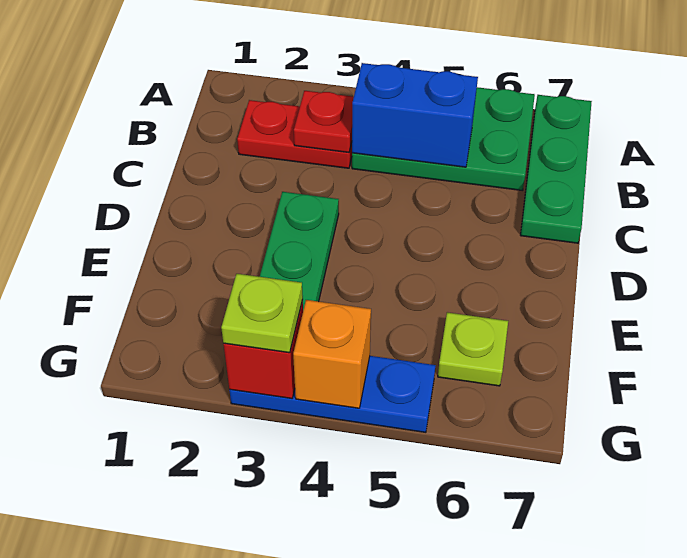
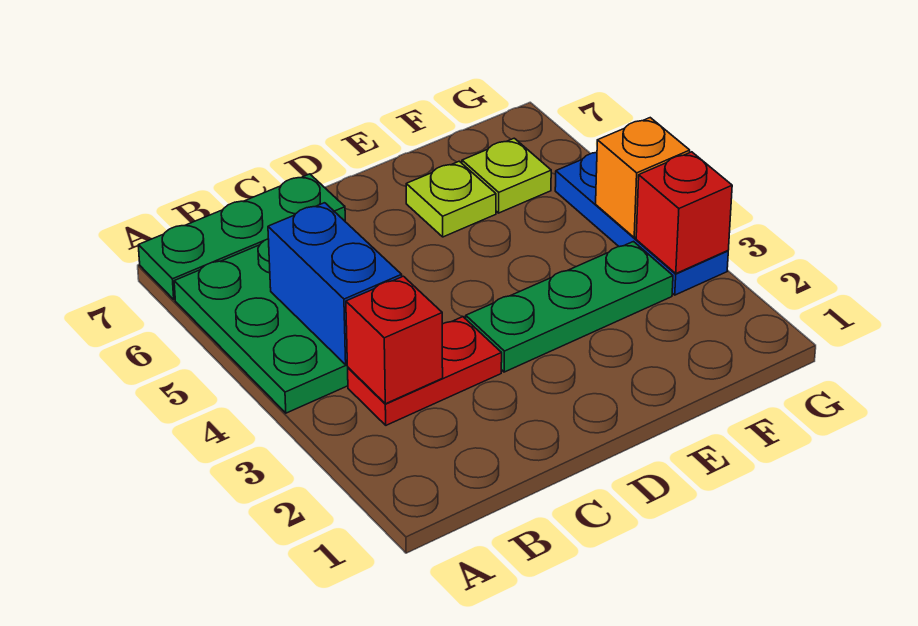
red 1x2 plate [237,100,352,168] -> red 1x2 plate turned to [348,317,502,425]
red 1x1 plate [294,91,354,152] -> red 1x1 brick [346,276,443,404]
lime 1x1 plate [221,274,303,353] -> lime 1x1 plate moved to [406,161,496,237]

